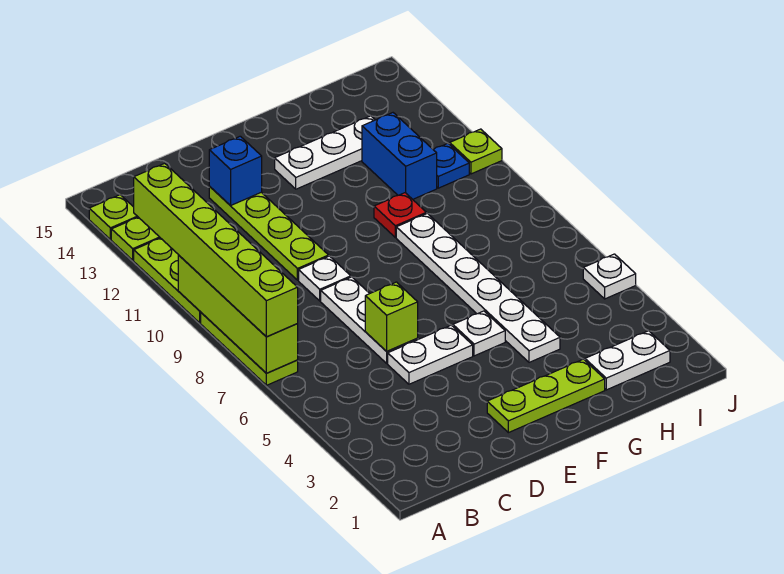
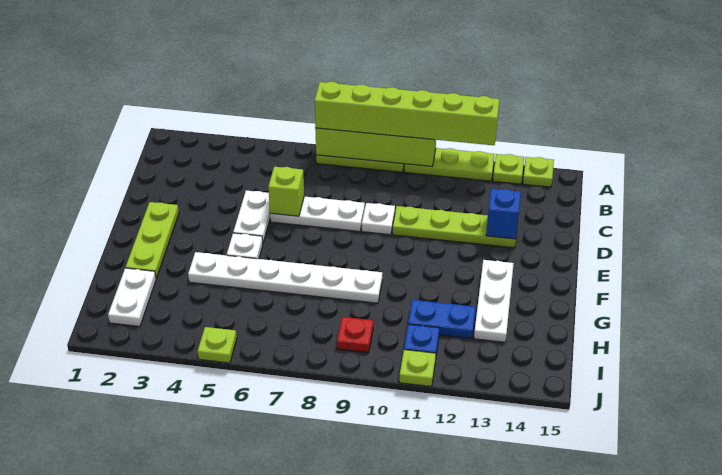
red 1x1 plate [374,193,426,237] -> red 1x1 plate moved to [337,317,373,353]
blue 1x2 brick [362,113,437,199] -> blue 1x2 plate [408,300,476,339]
white 1x1 plate [583,254,636,299] -> lime 1x1 plate [198,327,237,363]

